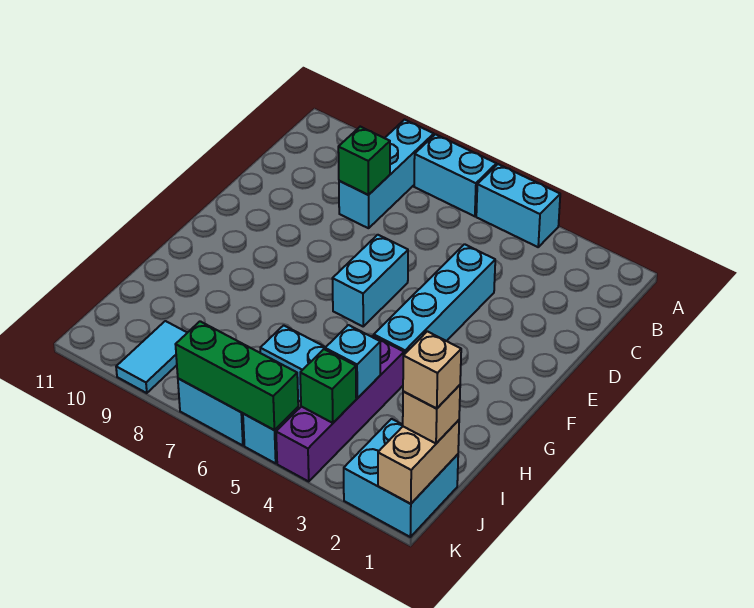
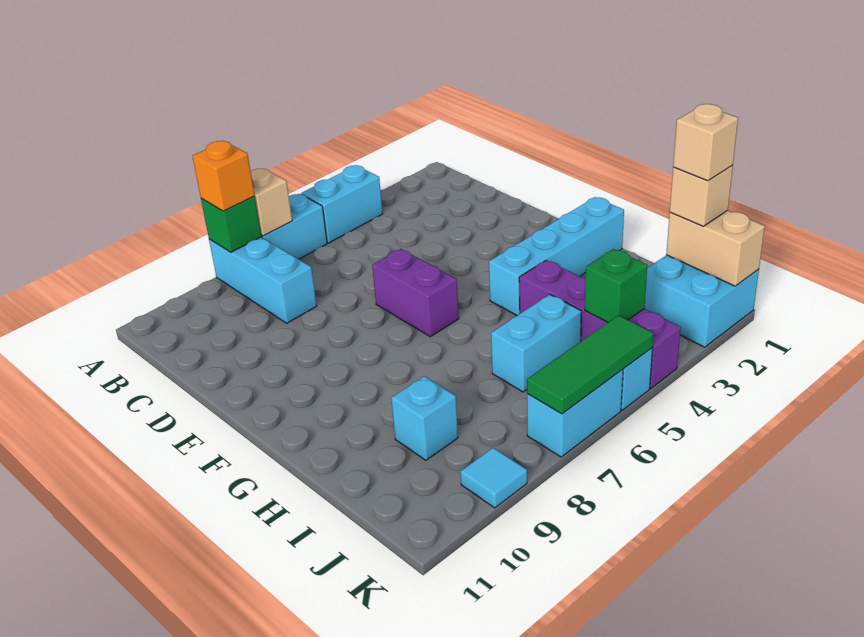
none -> tan 1x1 brick [251,169,292,236]
none -> orange 1x1 brick [193,141,255,211]
green 1x1 brick [338,127,390,195] -> green 1x1 brick moved to [201,197,261,252]
cyan 1x4 brick [374,244,495,354] -> cyan 1x4 brick turned to [489,197,624,315]
cyan 1x2 brick [332,235,408,326] -> purple 1x2 brick [372,249,459,337]
cyan 1x1 brick [325,325,380,398] -> cyan 1x1 brick moved to [391,376,458,460]
cyan 1x2 tile [116,321,187,393] -> cyan 1x1 tile [460,448,527,508]
green 1x3 brick [175,321,298,430] -> green 1x3 tile [527,315,654,414]

